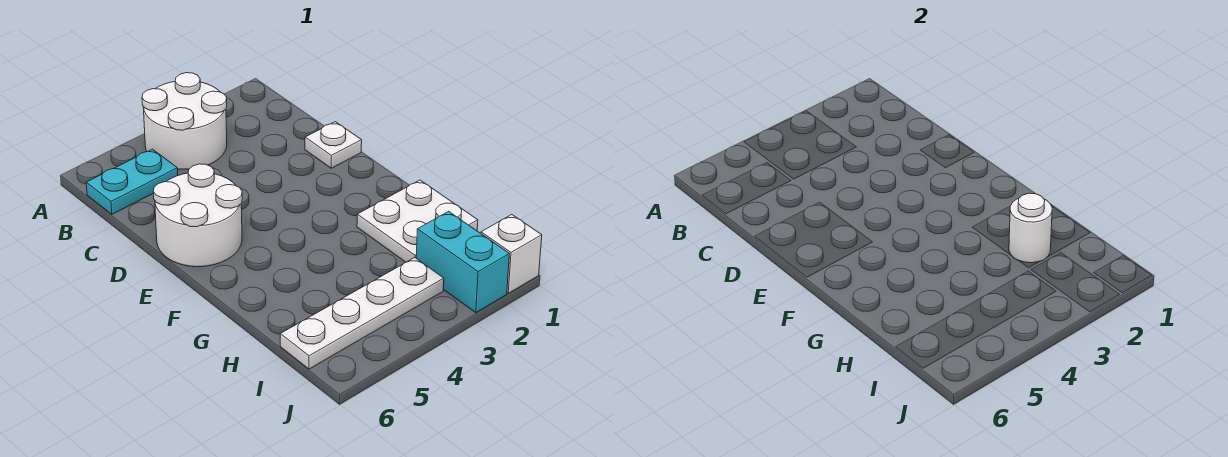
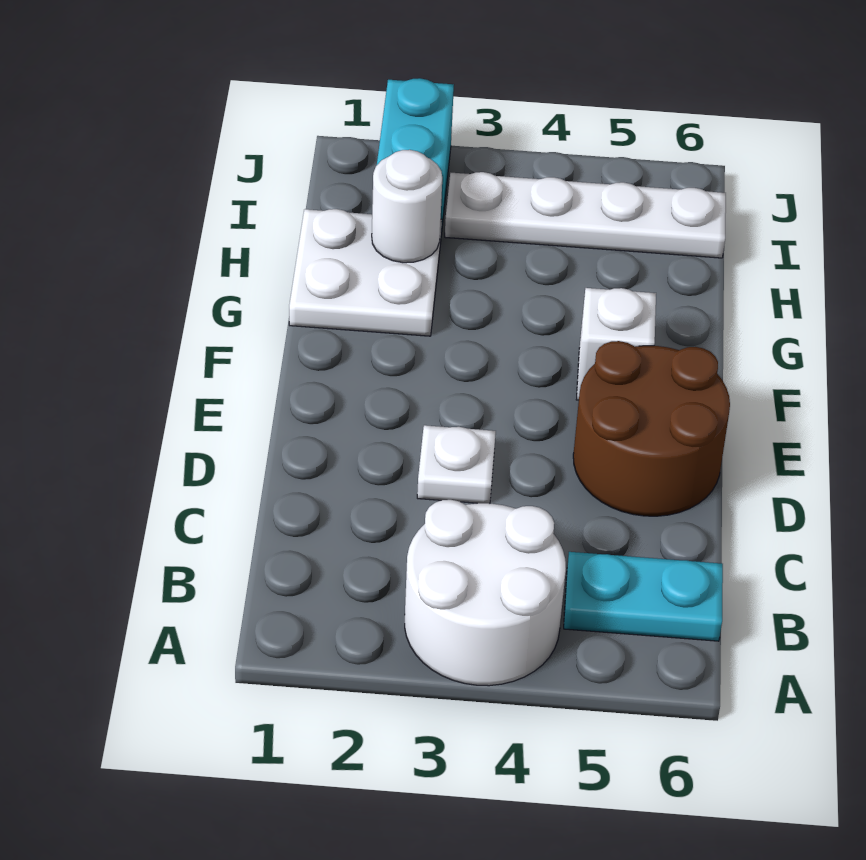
white 1x1 plate [305,122,362,168] -> white 1x1 plate moved to [417,425,496,504]
white 2x2 round brick [153,164,242,267] -> brown 2x2 round brick [573,341,730,516]
white 1x1 brick [481,215,542,293] -> white 1x1 brick moved to [576,288,656,400]

